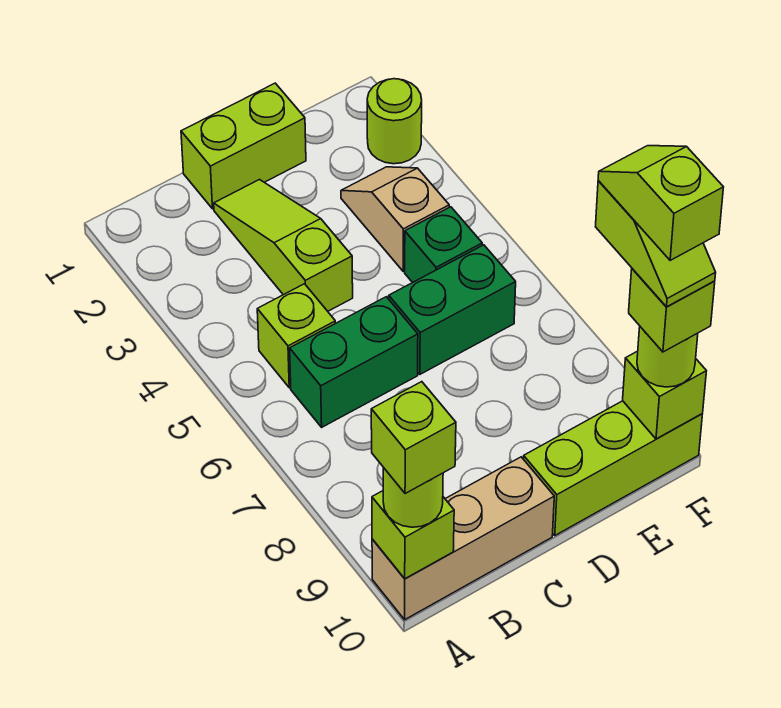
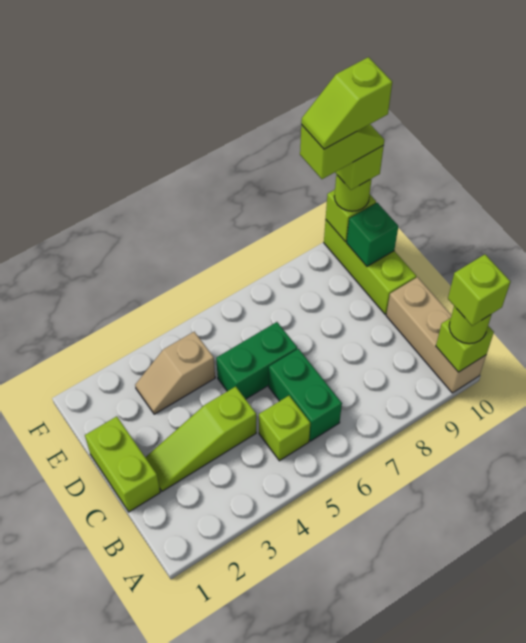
green 1x2 brick [389,245,516,374] -> green 1x2 brick turned to [216,322,297,399]
green 1x1 brick [405,207,482,283] -> green 1x1 brick moved to [347,203,398,266]
lime 1x1 round brick [367,79,422,164] -> none

